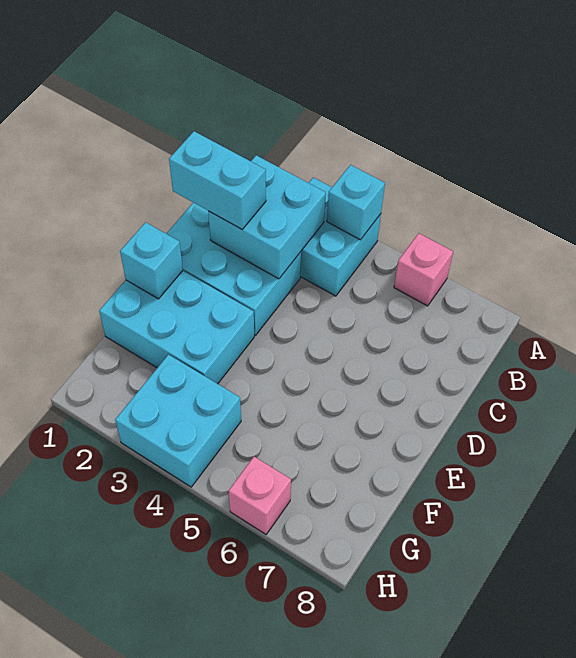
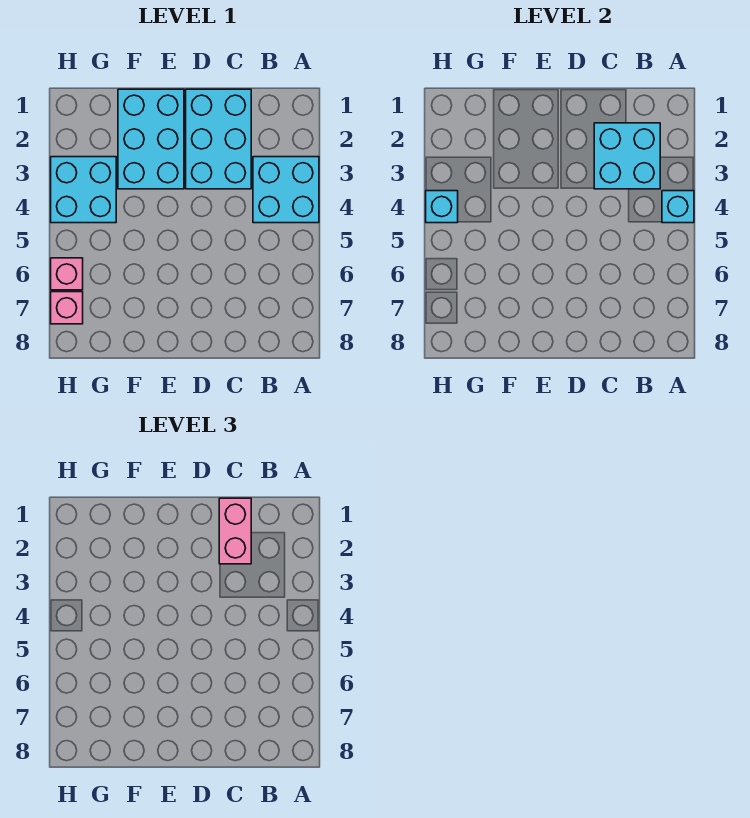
pink 1x1 brick [394,233,453,306] -> pink 1x1 brick moved to [51,292,83,324]
cyan 1x2 brick [169,131,266,229] -> pink 1x2 brick [219,498,251,564]
cyan 1x1 brick [120,222,183,299] -> cyan 1x1 brick moved to [426,191,458,223]

